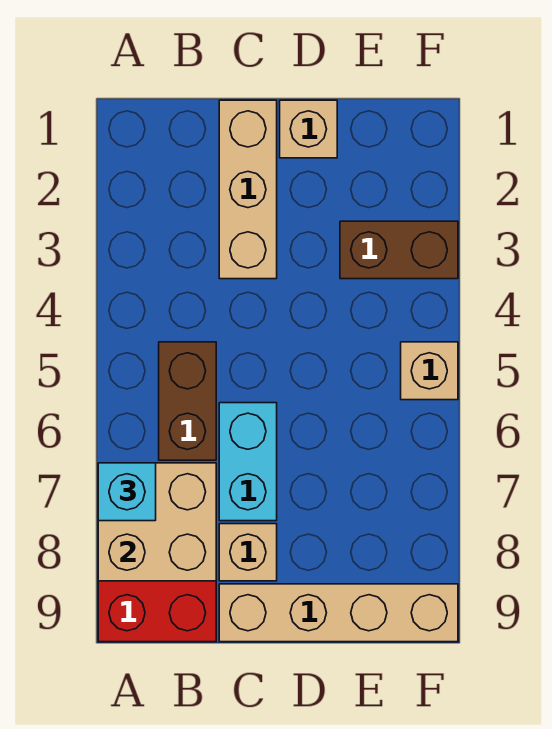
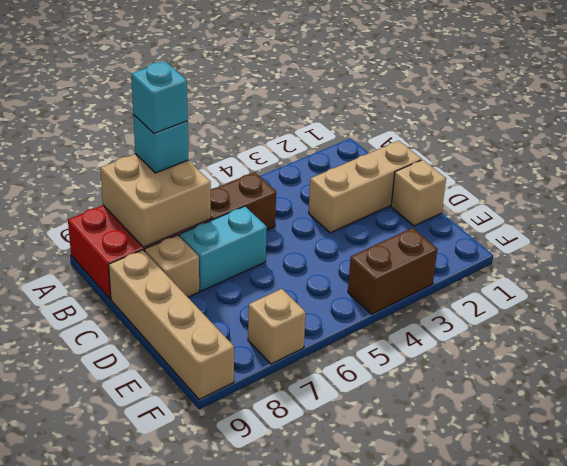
none -> cyan 1x1 brick [131,61,188,133]
brown 1x2 brick [340,221,458,279] -> brown 1x2 brick turned to [348,228,437,314]
tan 1x1 brick [401,342,458,400] -> tan 1x1 brick moved to [248,289,306,364]

